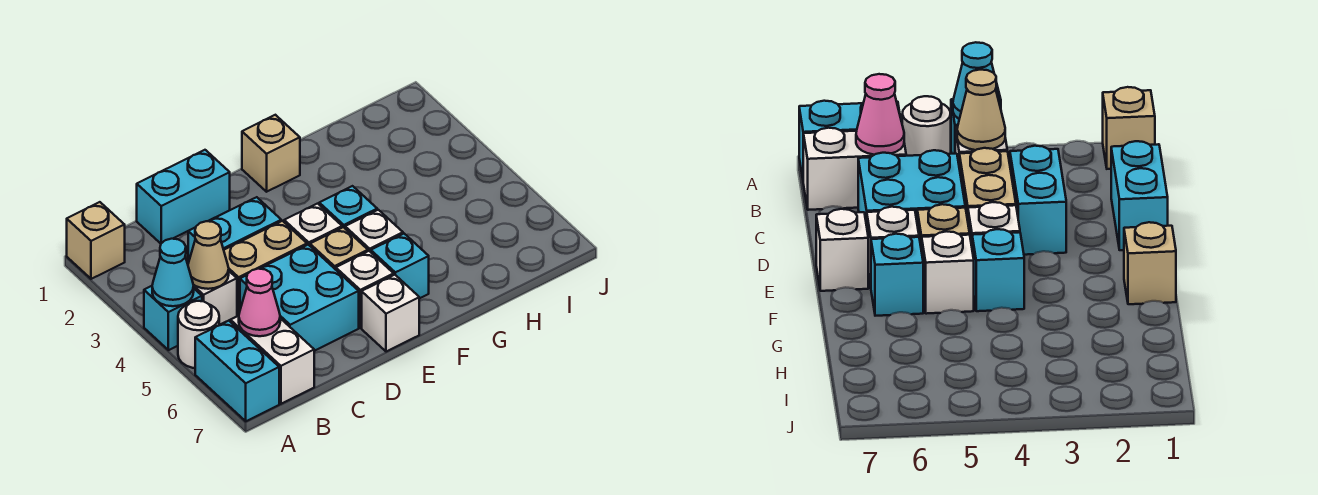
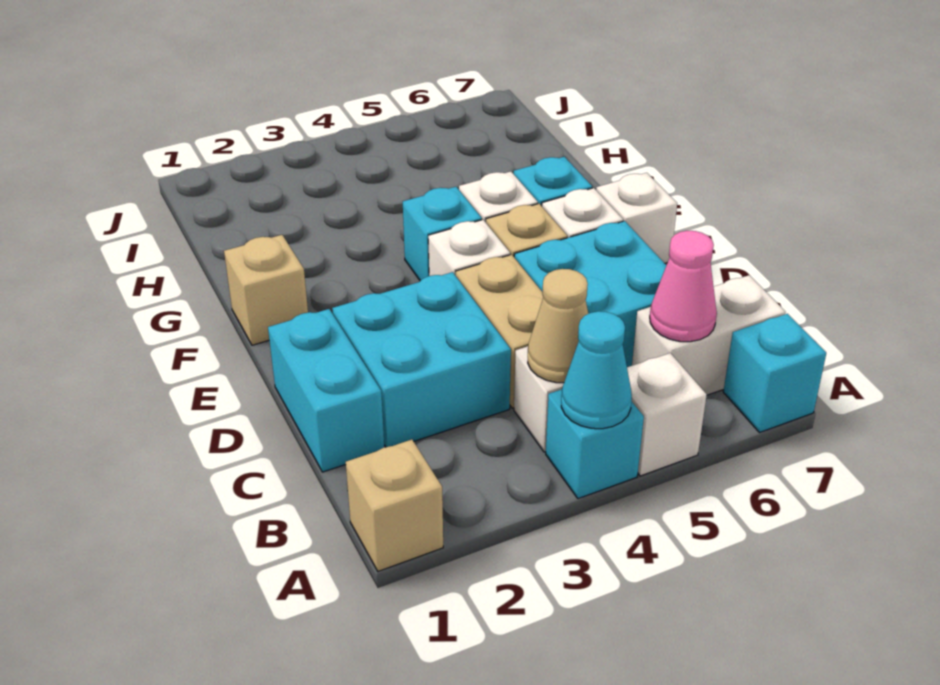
white 1x1 round brick [178,301,219,368] -> white 1x1 brick [627,353,707,476]
cyan 1x2 brick [195,321,279,421] -> cyan 1x1 brick [723,314,826,433]
cyan 1x2 brick [188,197,281,263] -> cyan 2x2 brick [332,272,511,447]

